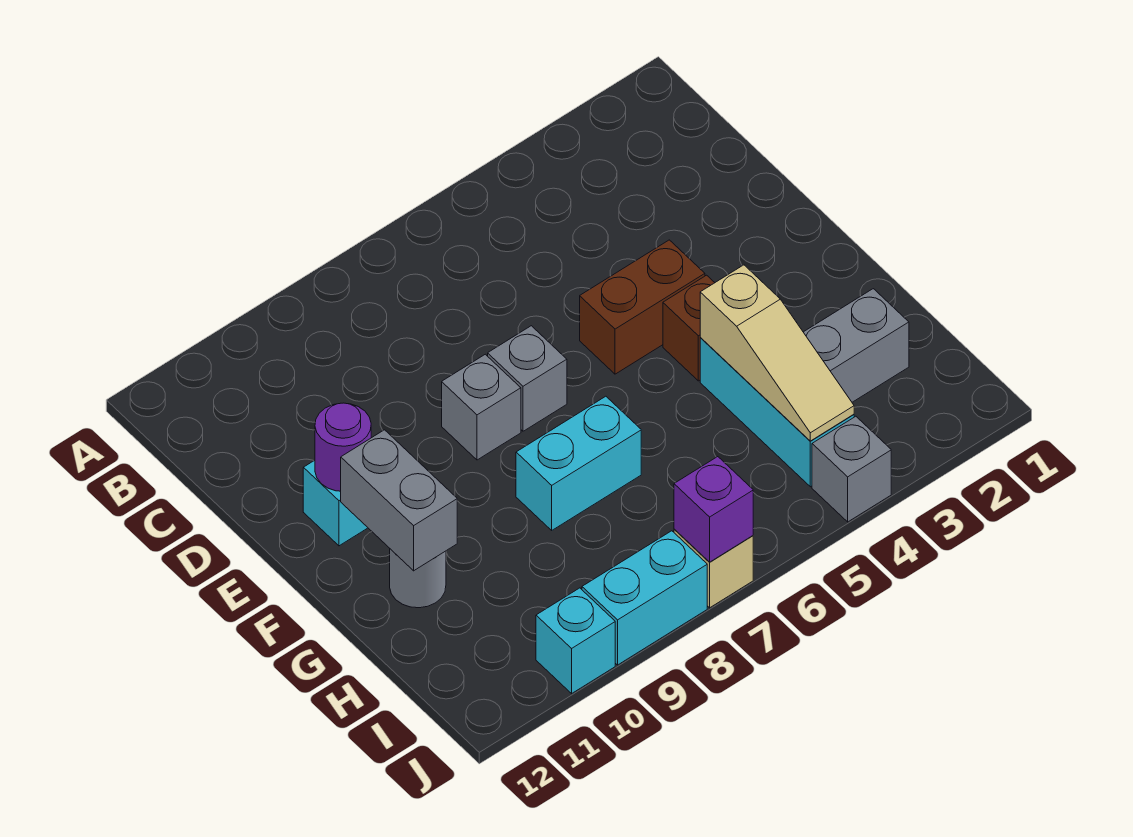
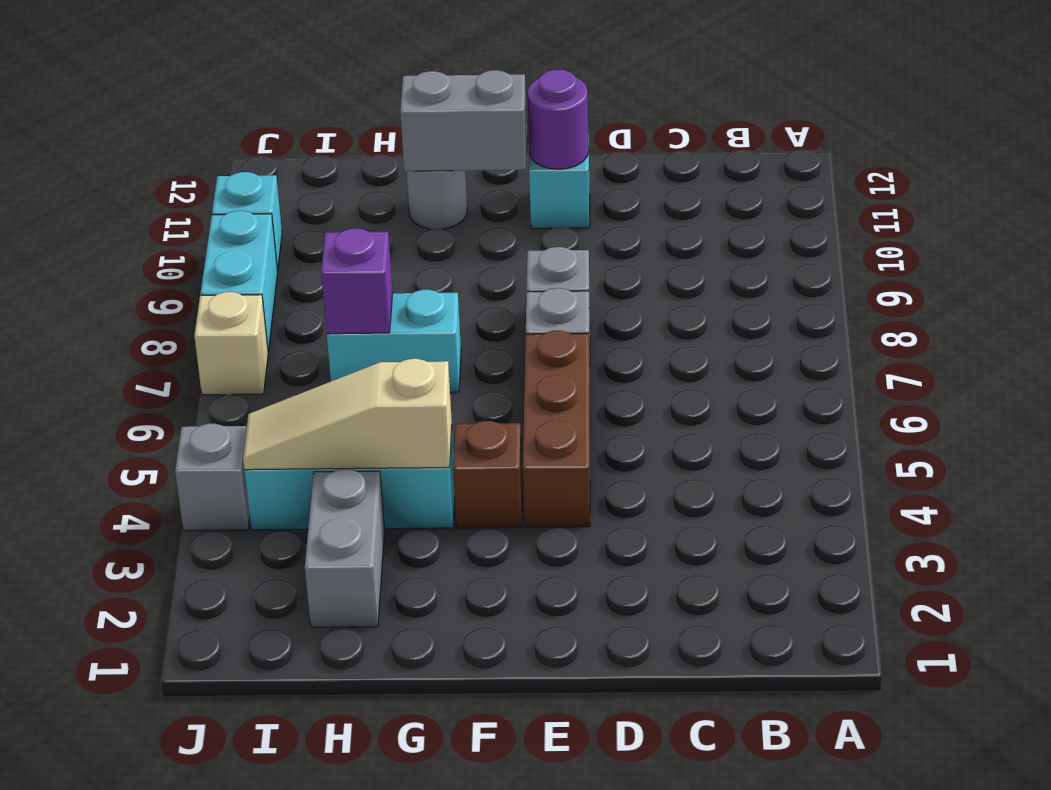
brown 1x2 brick [580,240,705,374] -> brown 1x3 brick [523,331,590,527]
cyan 1x2 brick [516,396,641,530] -> cyan 1x2 brick turned to [327,290,461,392]
purple 1x1 brick [674,457,753,562] -> purple 1x1 brick moved to [321,228,393,334]

